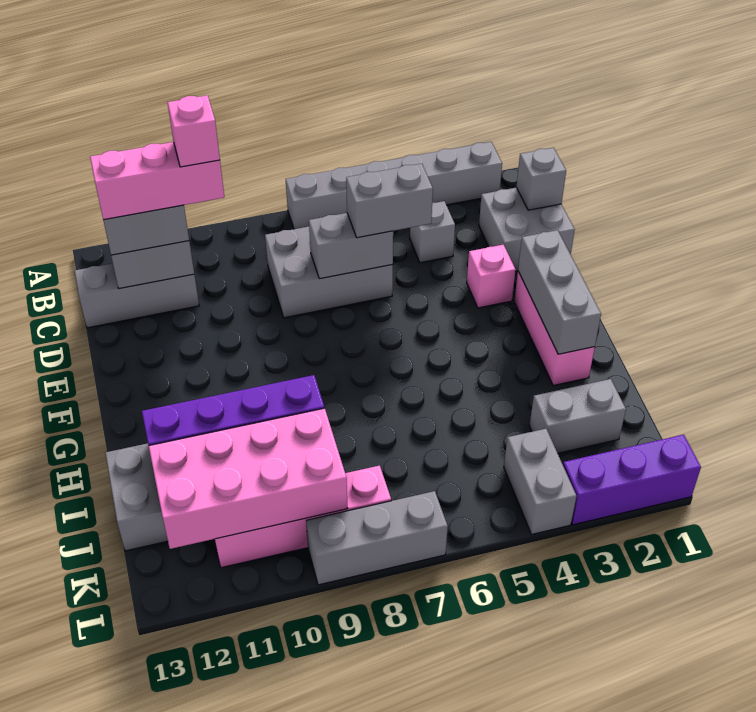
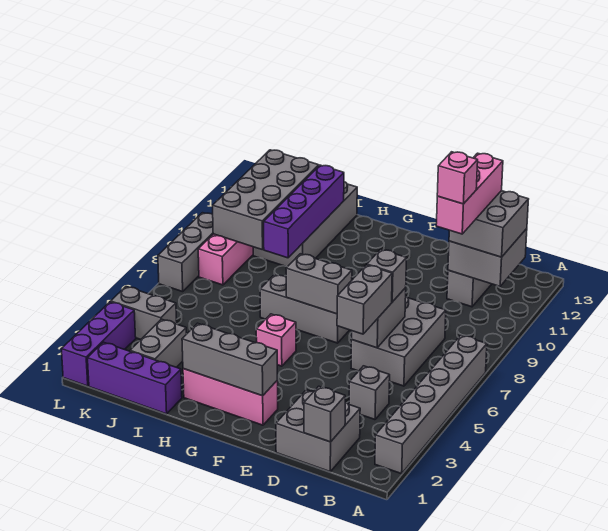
none -> grey 1x1 brick [367,249,407,302]
pink 1x1 brick [467,245,515,308] -> pink 1x1 brick moved to [256,314,296,366]
none -> grey 1x3 brick [260,275,349,343]
none -> grey 1x2 brick [286,254,352,314]
none -> purple 1x3 brick [88,342,182,414]
pink 2x4 brick [149,408,347,549] -> grey 2x4 brick [213,150,319,250]

